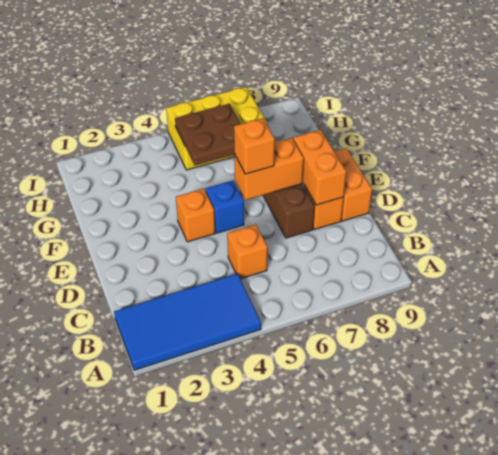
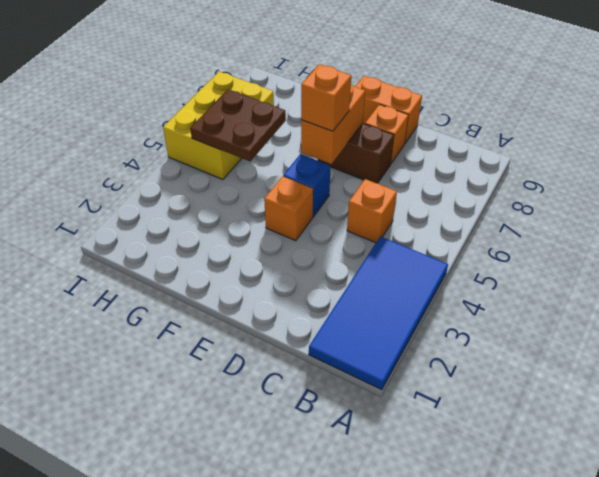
orange 1x2 brick [293,130,346,205] -> none

